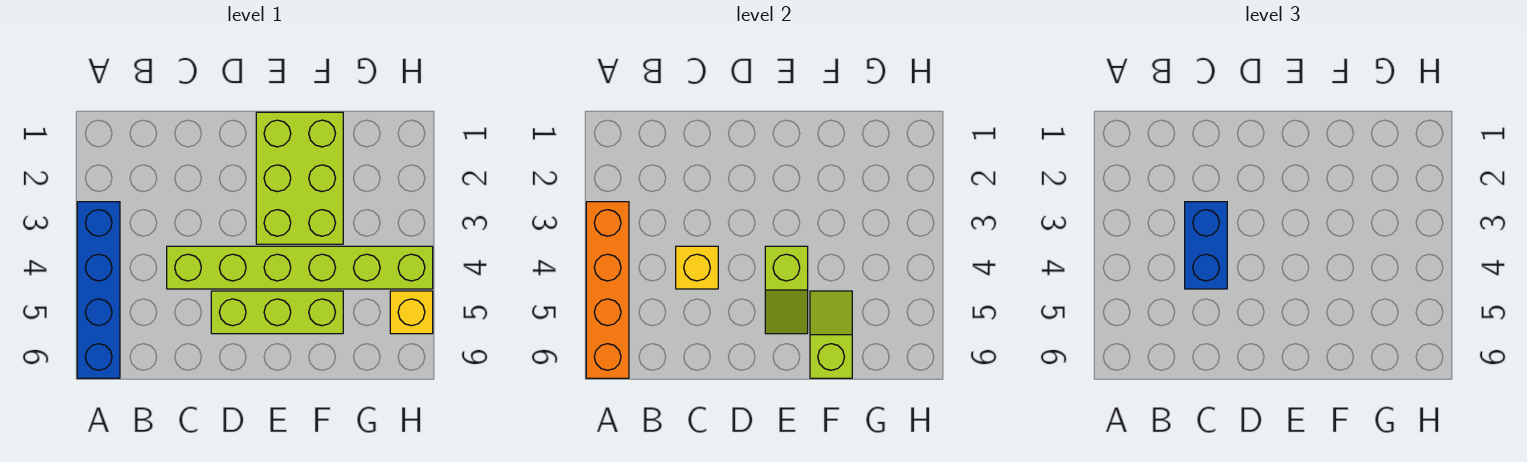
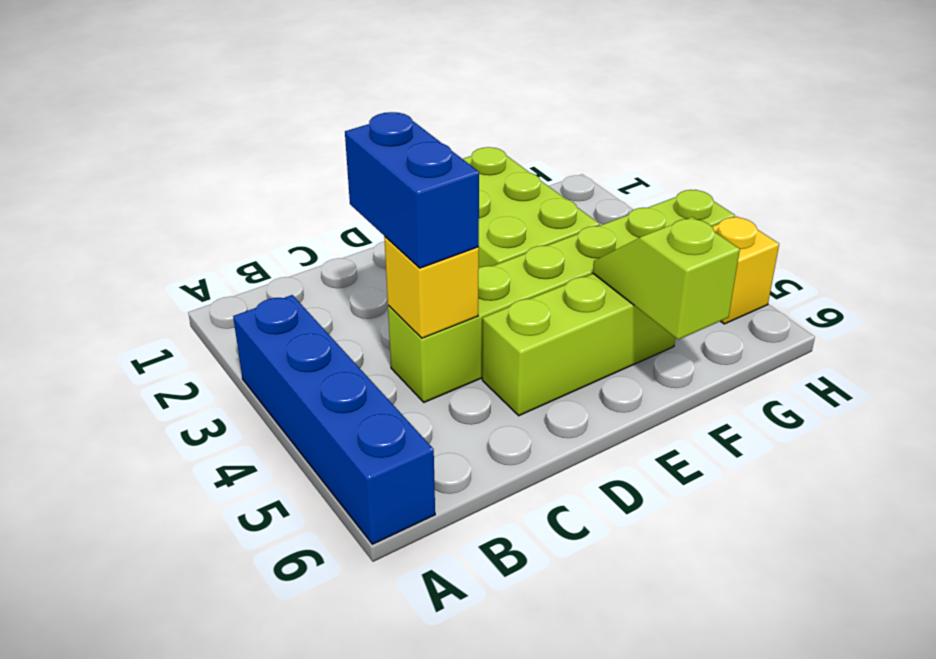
orange 1x4 brick [586,202,629,378] -> none
lime 1x2 slope [765,246,808,334] -> none

